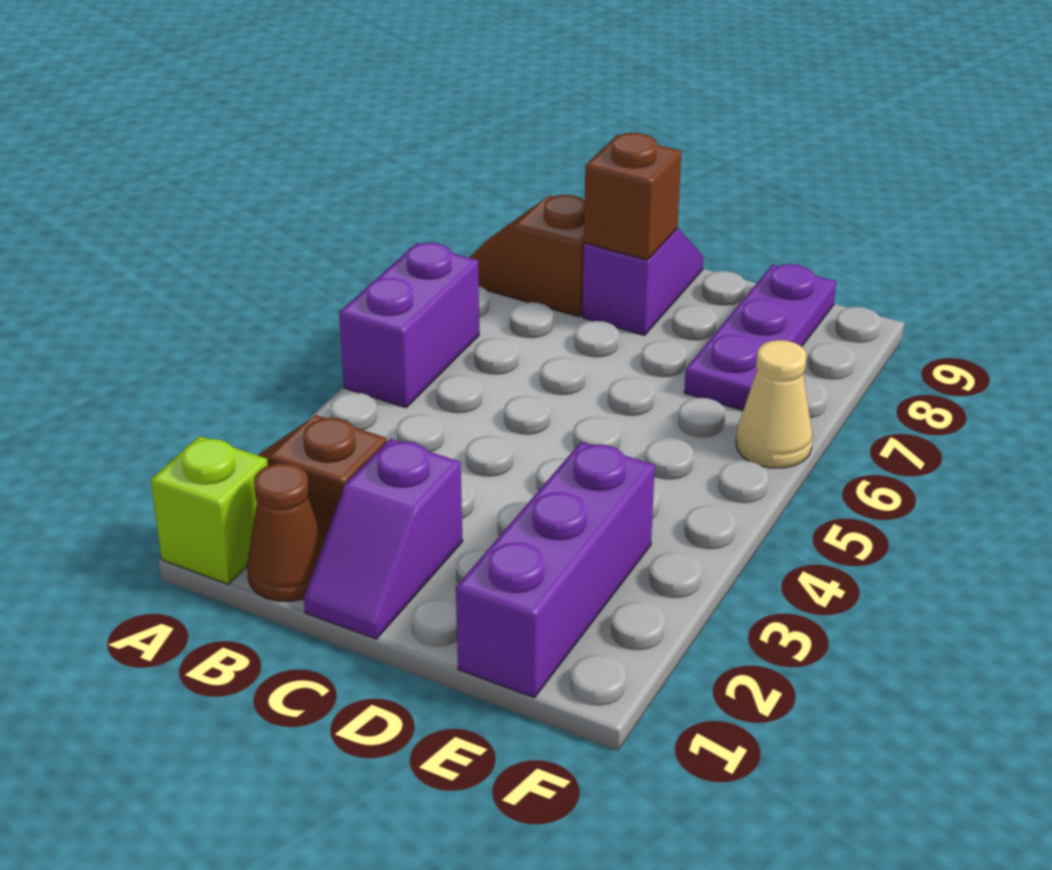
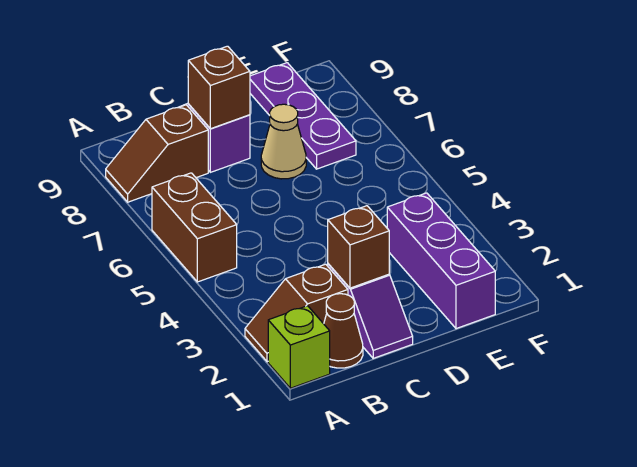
purple 1x2 brick [339,243,479,408] -> brown 1x2 brick [152,173,237,282]
none -> brown 1x1 brick [328,206,389,288]
tan 1x1 cone [736,340,813,468] -> tan 1x1 cone moved to [261,104,306,179]

